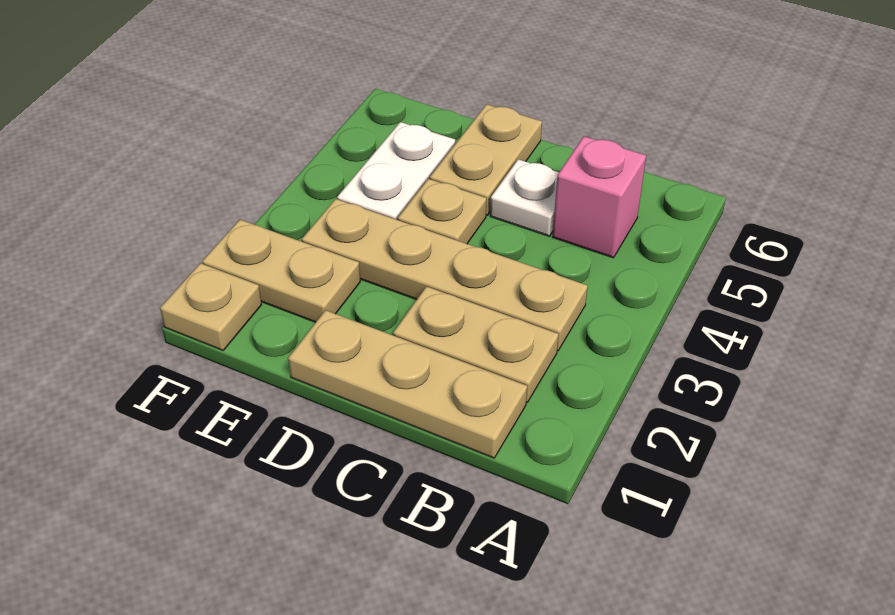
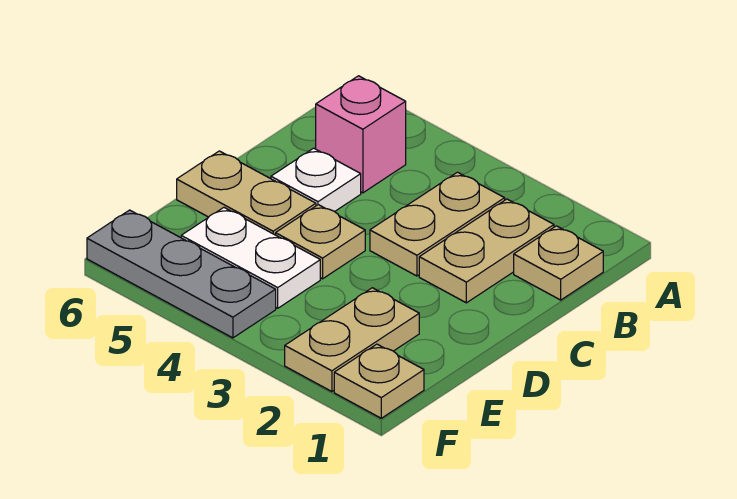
tan 1x3 plate [288,310,527,458] -> tan 1x1 plate [514,226,603,300]
tan 1x4 plate [302,199,588,351] -> tan 1x2 plate [370,172,505,276]
none -> grey 1x3 plate [87,210,276,338]

